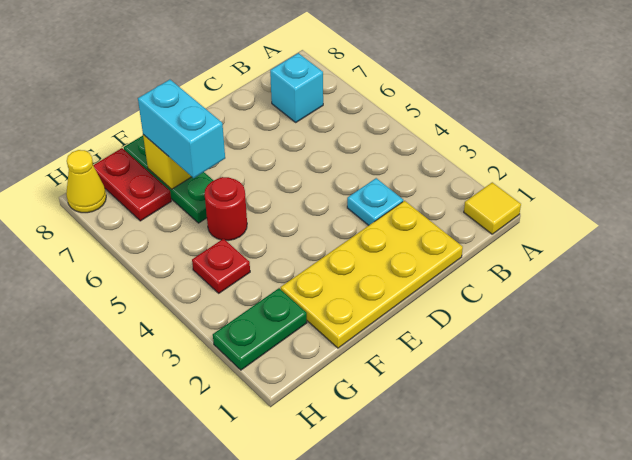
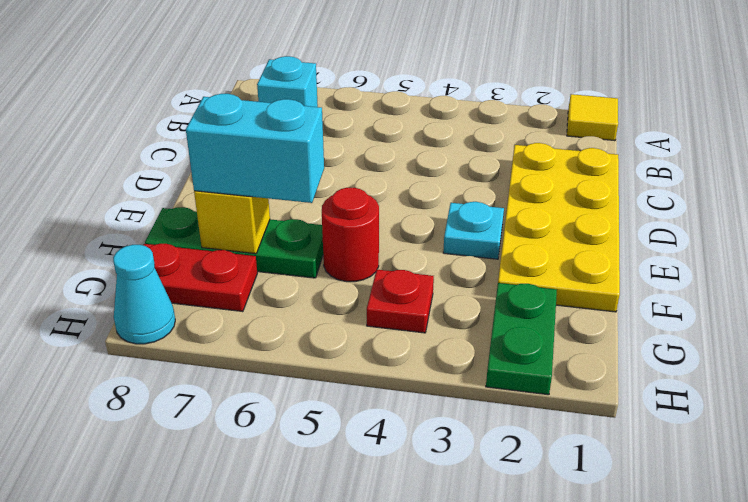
cyan 1x1 plate [347,178,403,225] -> cyan 1x1 plate moved to [443,202,504,259]
yellow 1x1 cone [66,150,106,213] -> cyan 1x1 cone [113,245,175,344]

